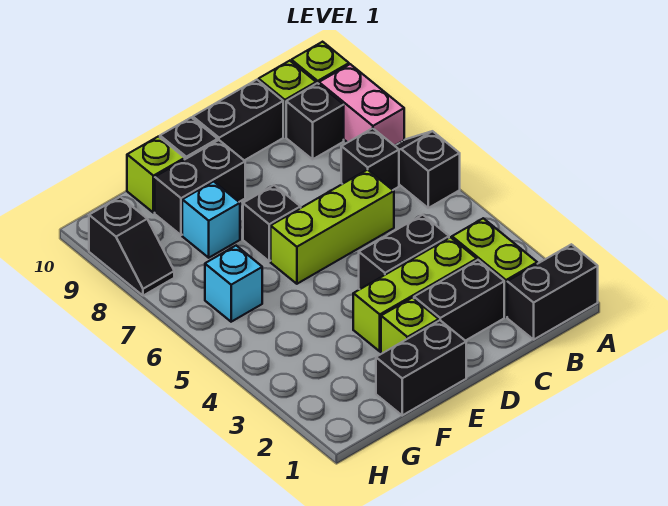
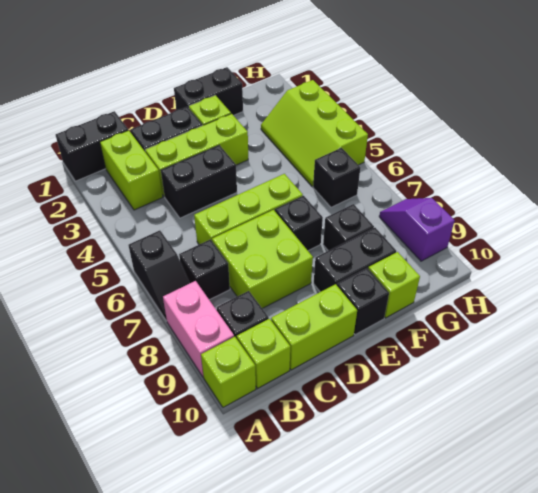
none -> lime 2x2 brick [212,210,313,308]
black 1x2 brick [193,80,283,160] -> lime 1x2 brick [271,284,357,370]
cyan 1x1 brick [182,181,240,258] -> black 1x1 brick [323,204,374,251]
none -> lime 2x3 slope [261,80,368,186]
cyan 1x1 brick [205,246,262,322] -> black 1x1 brick [313,148,360,207]
black 1x2 slope [89,197,174,296] -> purple 1x2 slope [379,198,455,261]

